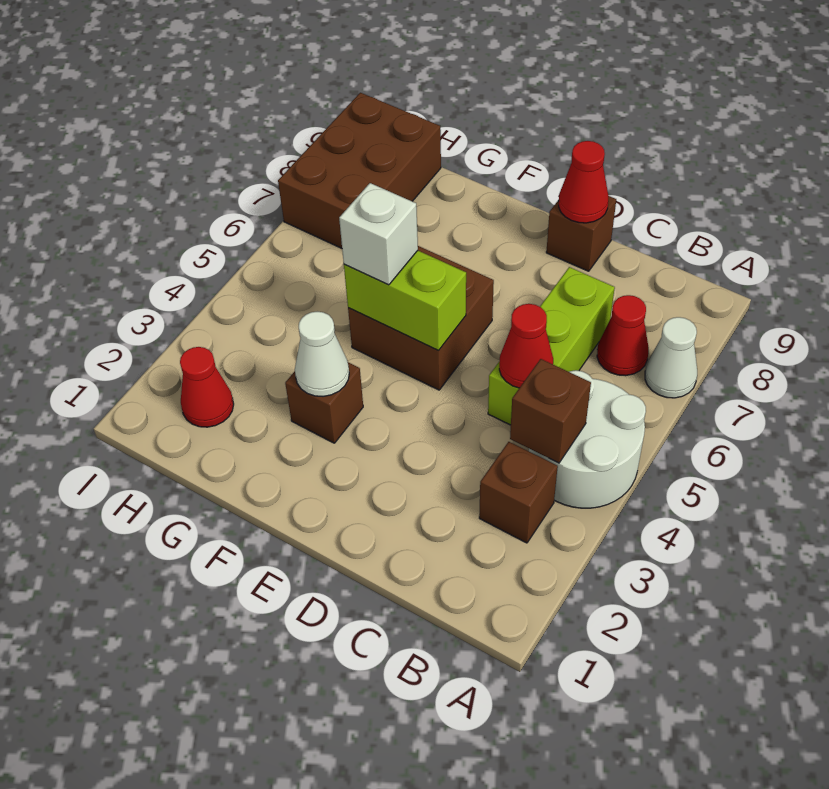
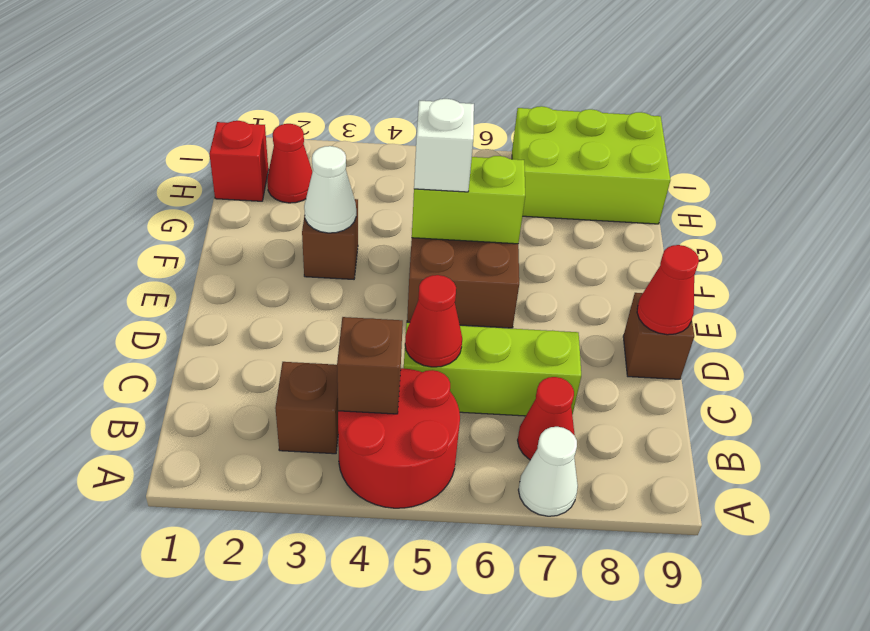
white 2x2 round brick [529,370,646,508] -> red 2x2 round brick [338,368,460,508]
lime 1x2 brick [344,251,466,351] -> lime 1x2 brick turned to [412,156,525,244]
none -> red 1x1 brick [209,121,268,201]
brown 2x3 brick [278,93,441,248] -> lime 2x3 brick [512,106,670,224]

